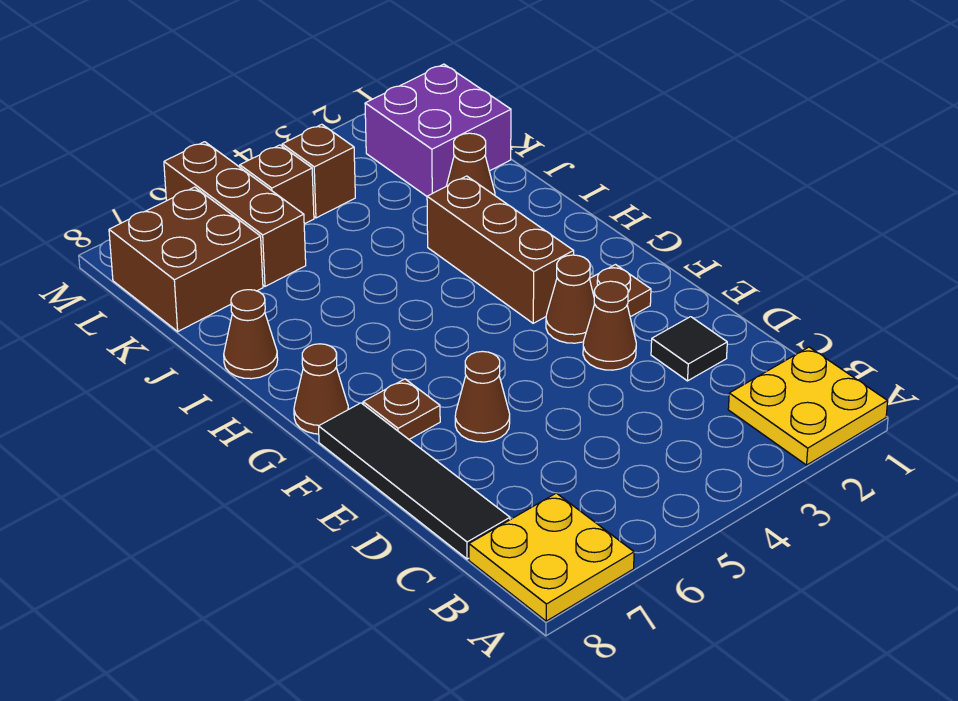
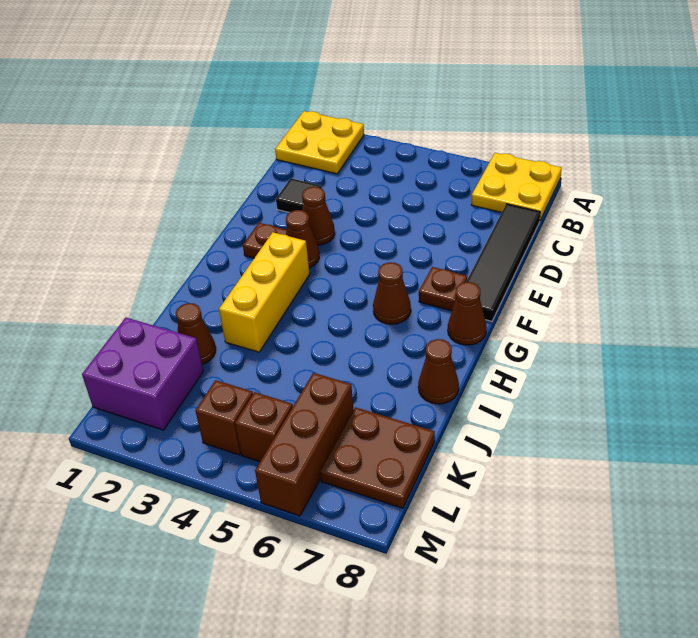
brown 1x1 cone [455,351,510,442] -> brown 1x1 cone moved to [373,262,411,324]
brown 1x3 brick [427,176,574,323] -> yellow 1x3 brick [219,232,310,352]
brown 2x2 brick [109,187,263,331] -> brown 2x2 plate [320,407,435,508]

